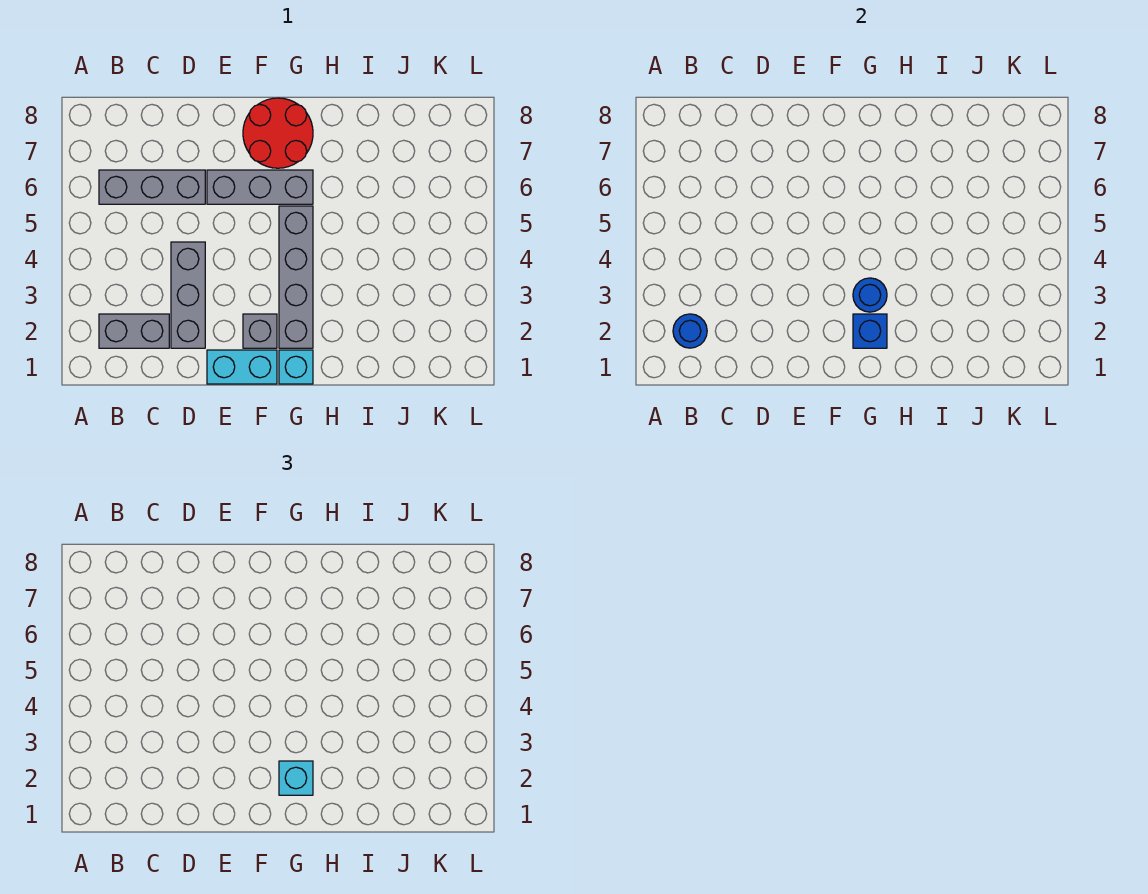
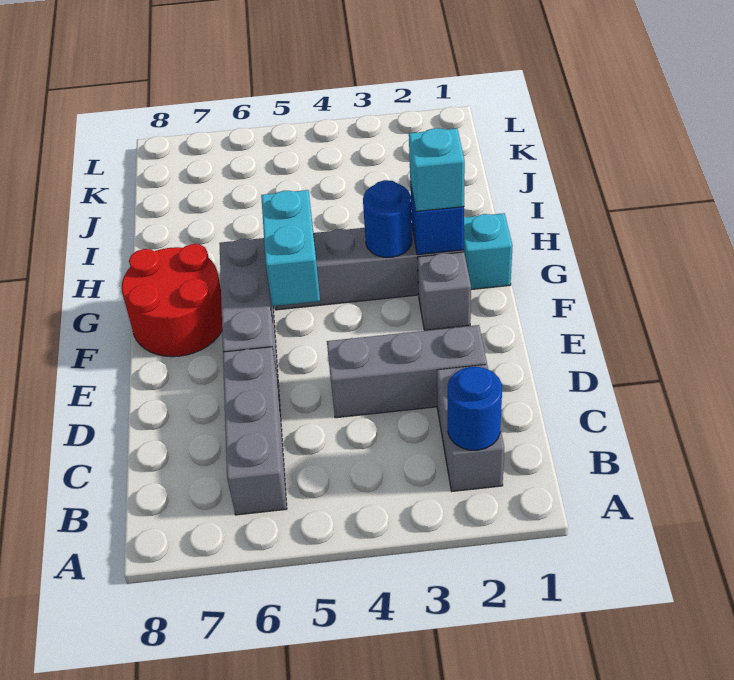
cyan 1x2 brick [207,350,277,384] -> cyan 1x2 brick moved to [261,190,320,306]

